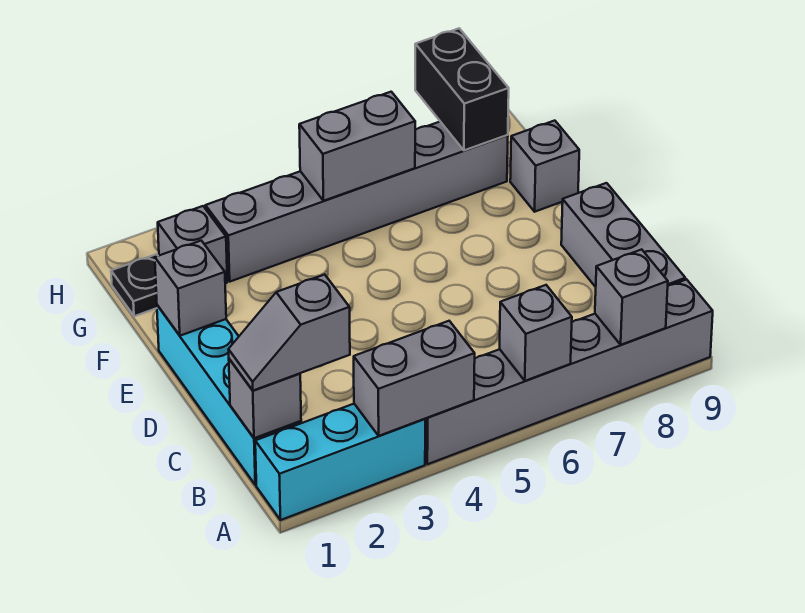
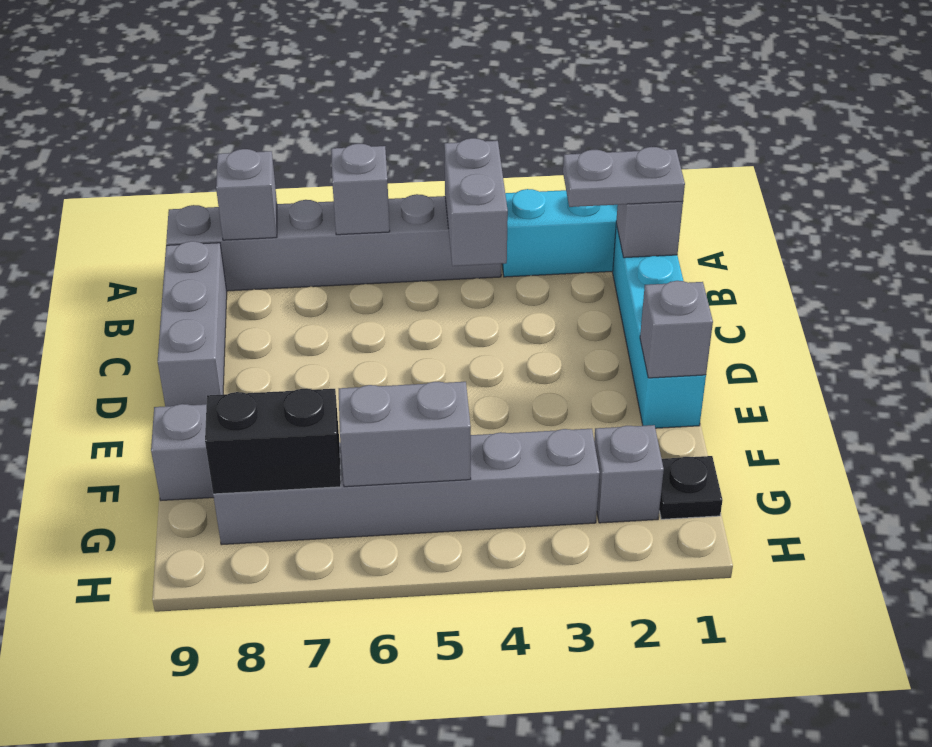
grey 1x2 brick [354,321,475,436] -> grey 1x2 brick turned to [444,138,508,266]
grey 1x2 slope [228,275,350,391] -> grey 1x2 plate [563,147,685,207]
black 1x2 brick [415,28,509,150] -> black 1x2 brick turned to [205,389,341,494]

